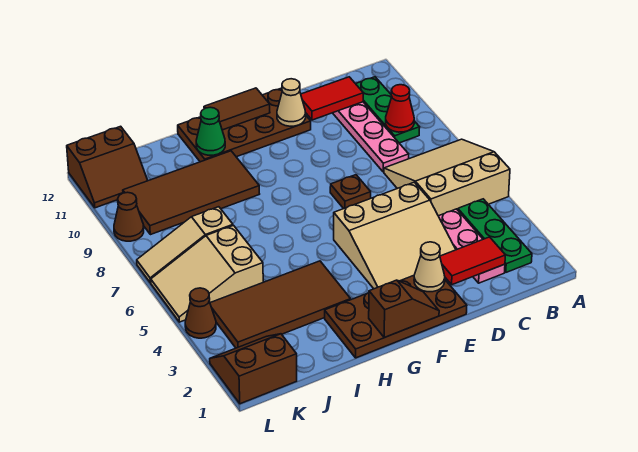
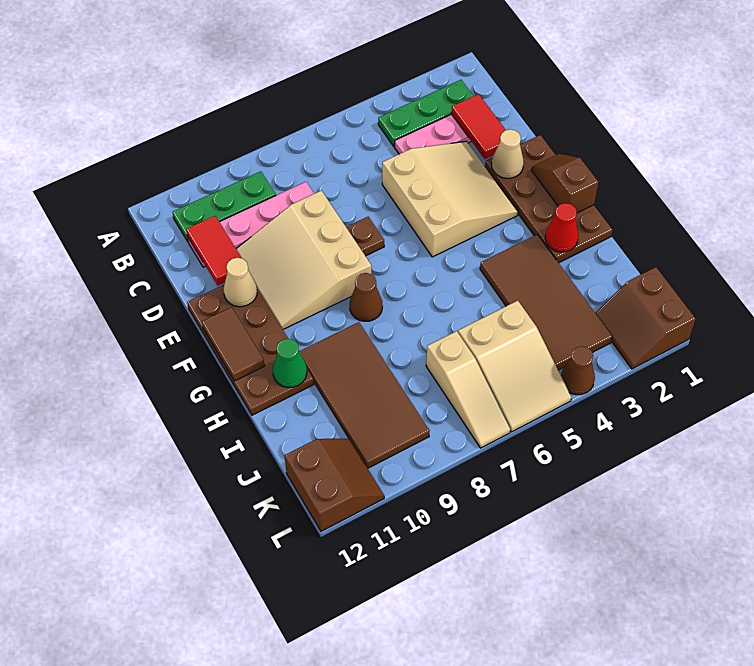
tan 3x3 slope [384,139,510,216] -> tan 3x3 slope moved to [236,191,371,329]
red 1x1 cone [386,85,414,132] -> red 1x1 cone moved to [545,203,578,252]
brown 1x1 cone [114,192,144,241] -> brown 1x1 cone moved to [350,273,383,321]

